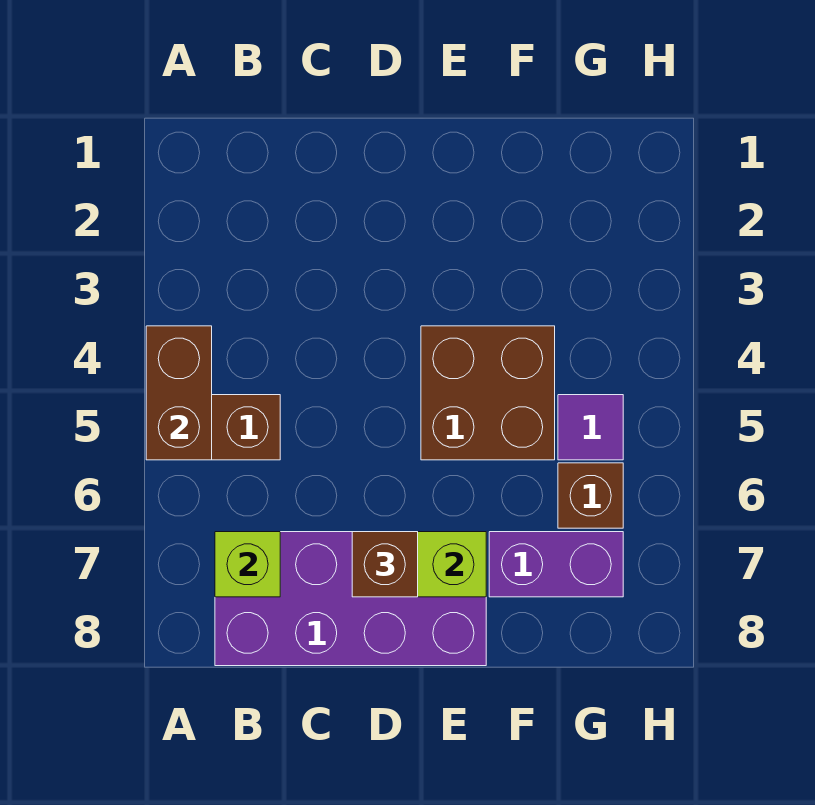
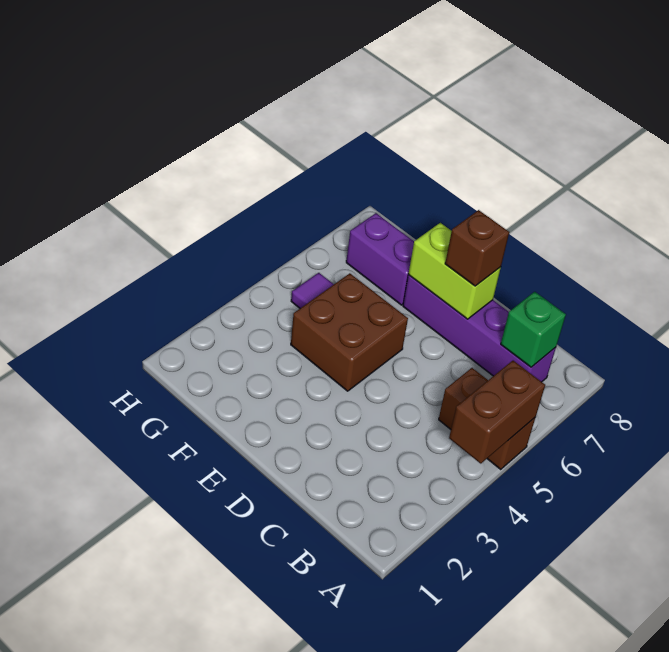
purple 2x4 brick [215,532,486,666] -> purple 1x4 brick [403,275,556,382]
lime 1x1 brick [215,532,280,597] -> green 1x1 brick [501,292,566,367]
brown 1x1 brick [558,463,623,528] -> none

